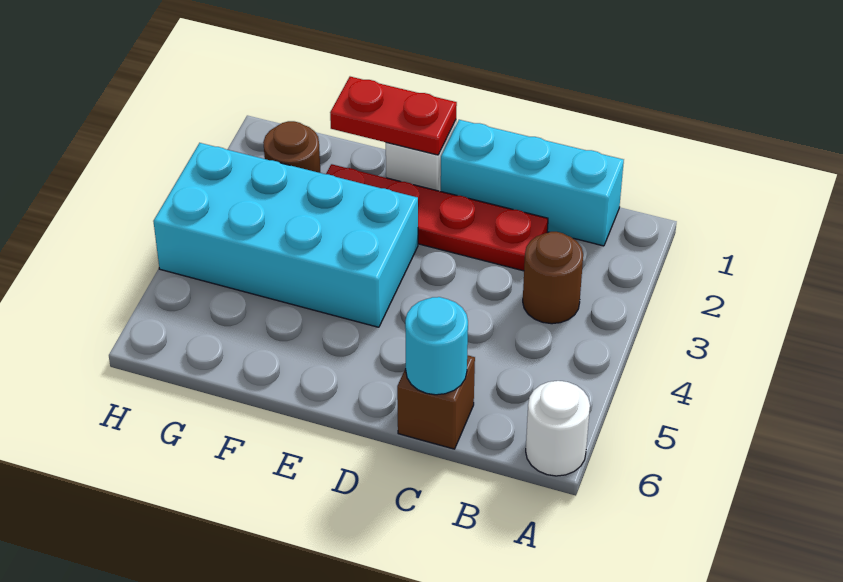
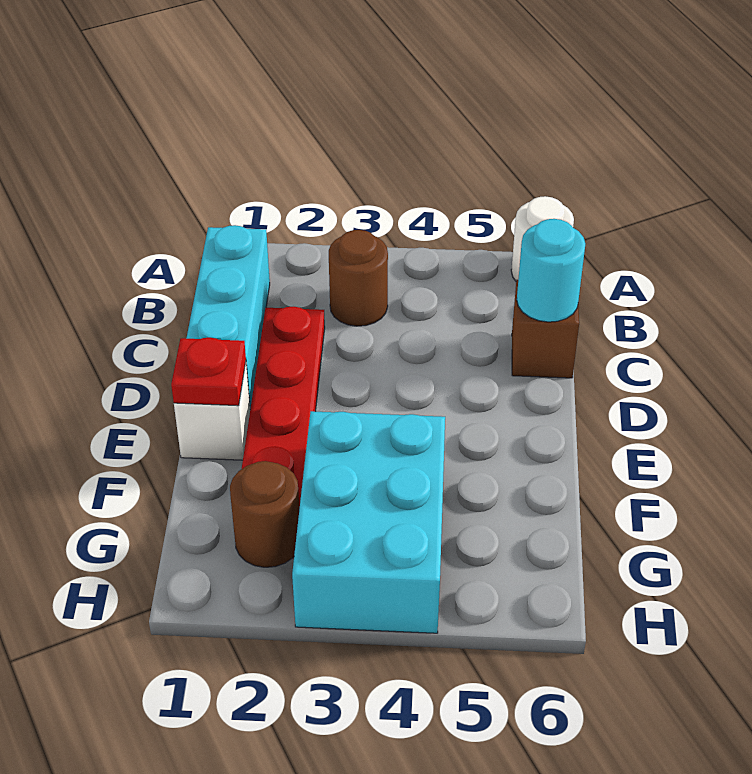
red 1x2 plate [330,77,457,155] -> red 1x1 plate [171,338,246,406]
cyan 2x4 brick [153,143,418,327] -> cyan 2x3 brick [292,411,445,633]

